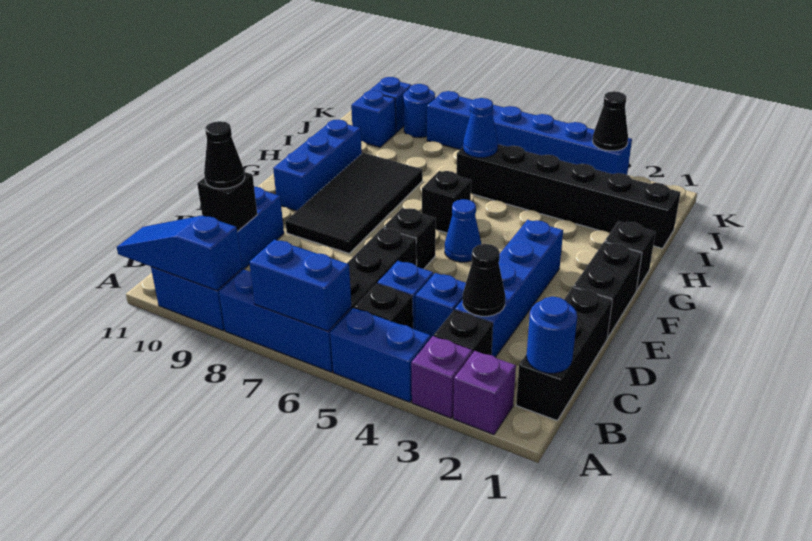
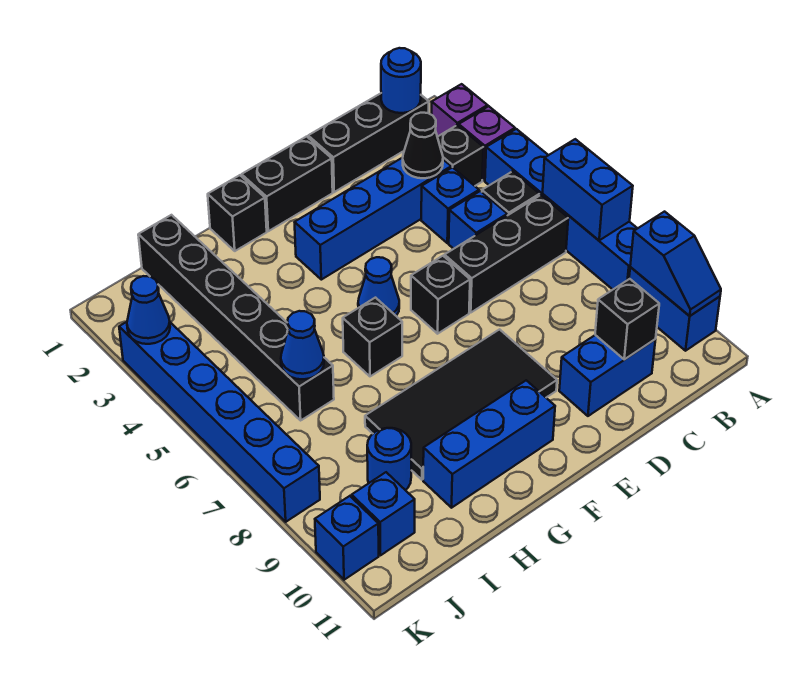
blue 1x3 slope [117,215,242,291] -> blue 1x2 slope [630,212,721,316]
black 1x1 cone [204,121,245,189] -> none
black 1x1 cone [593,91,628,151] -> blue 1x1 cone [127,276,170,344]
blue 1x1 round brick [403,84,435,138] -> blue 1x1 round brick moved to [367,428,411,490]

